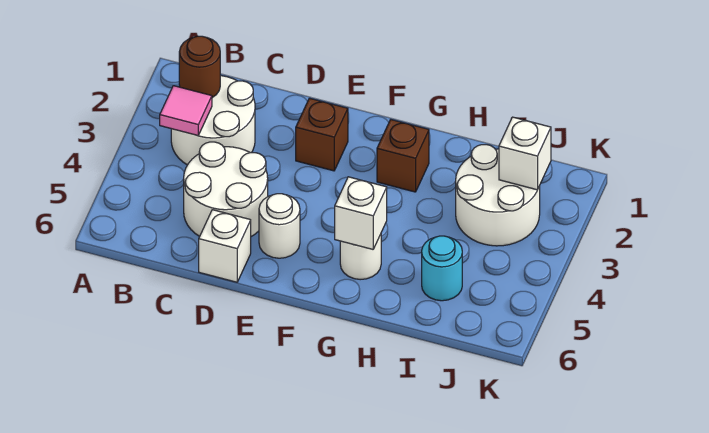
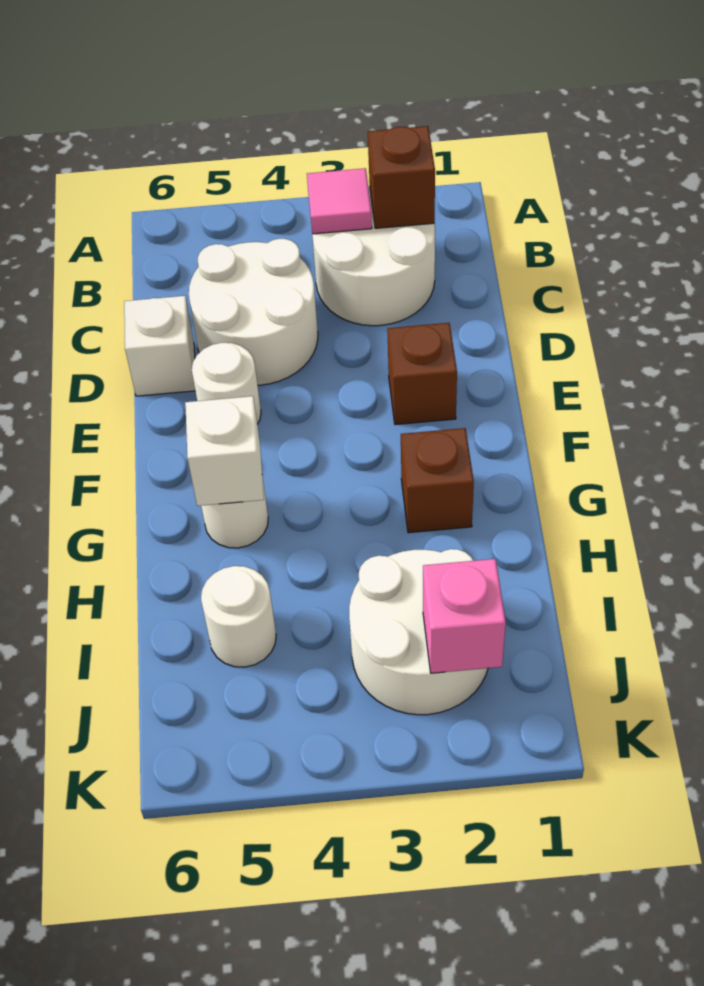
brown 1x1 round brick [179,36,220,98] -> brown 1x1 brick [368,126,435,228]
cyan 1x1 round brick [422,236,462,301] -> white 1x1 round brick [201,566,276,667]
white 1x1 brick [499,117,551,190] -> pink 1x1 brick [423,559,506,673]

